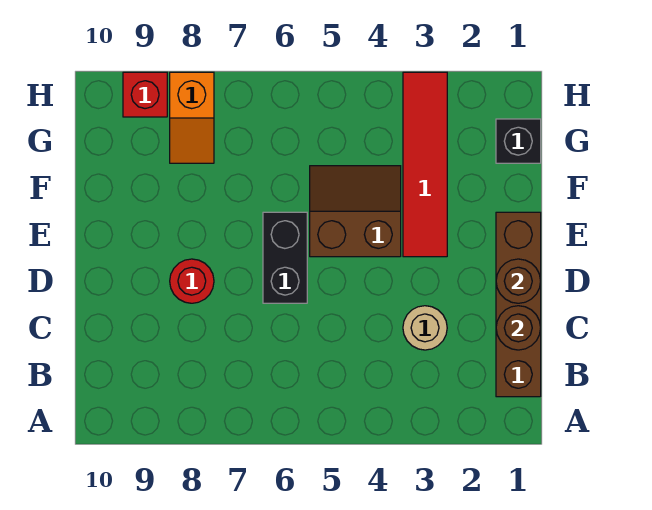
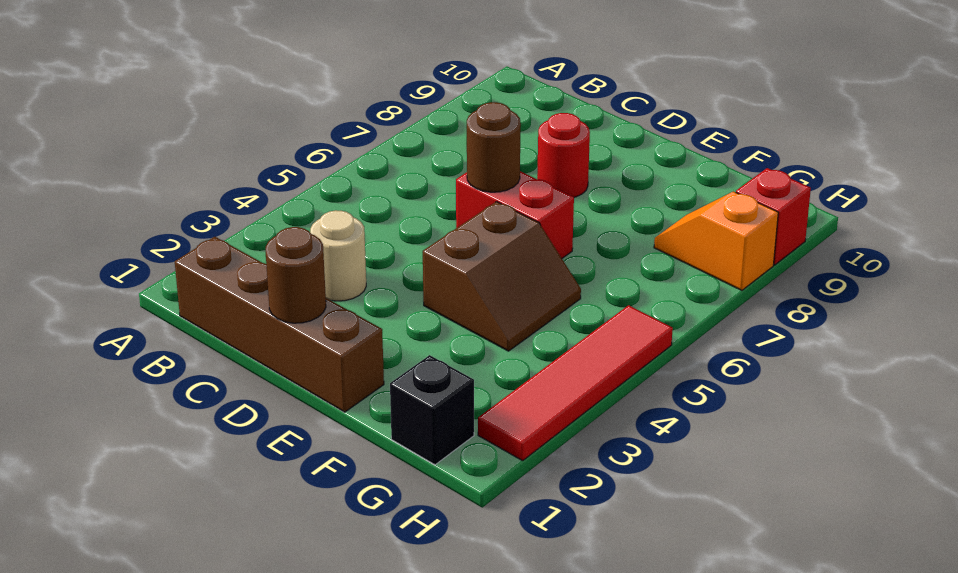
brown 1x1 round brick [496,306,541,350] -> brown 1x1 round brick moved to [466,102,521,192]
black 1x2 brick [263,212,307,303] -> red 1x2 brick [456,171,574,258]
red 1x4 tile [403,72,447,257] -> red 1x4 tile turned to [478,305,673,461]

